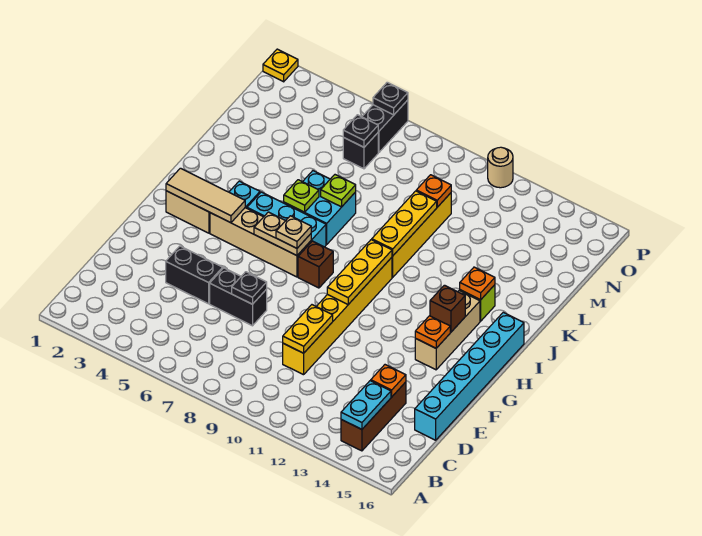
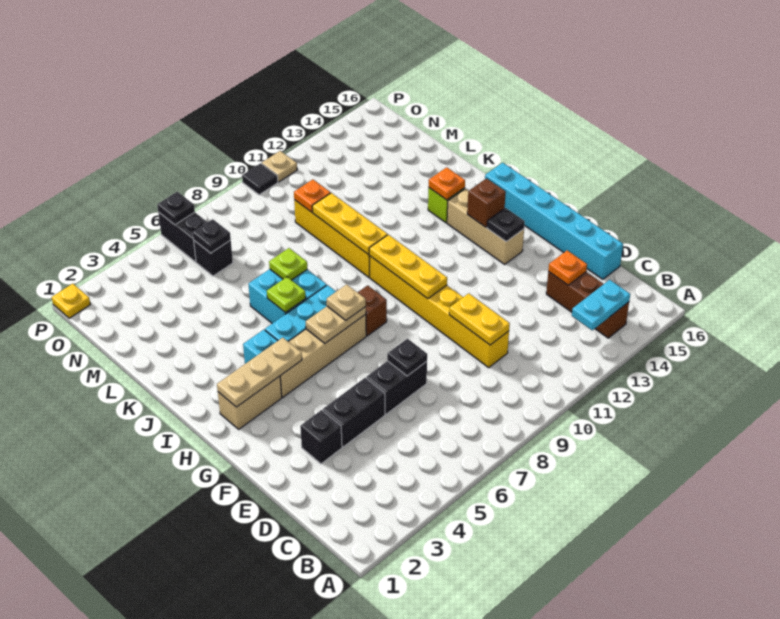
cyan 1x2 plate [341,381,391,429] -> cyan 1x2 plate turned to [572,280,630,330]
none -> black 1x1 brick [300,410,342,464]
orange 1x1 plate [415,316,450,348] -> black 1x1 plate [487,208,525,242]
tan 1x3 tile [166,168,245,223] -> tan 1x3 plate [217,338,302,407]
none -> black 1x1 tile [242,163,278,195]
tan 1x1 round brick [488,147,513,188] -> tan 1x1 plate [262,151,297,182]

